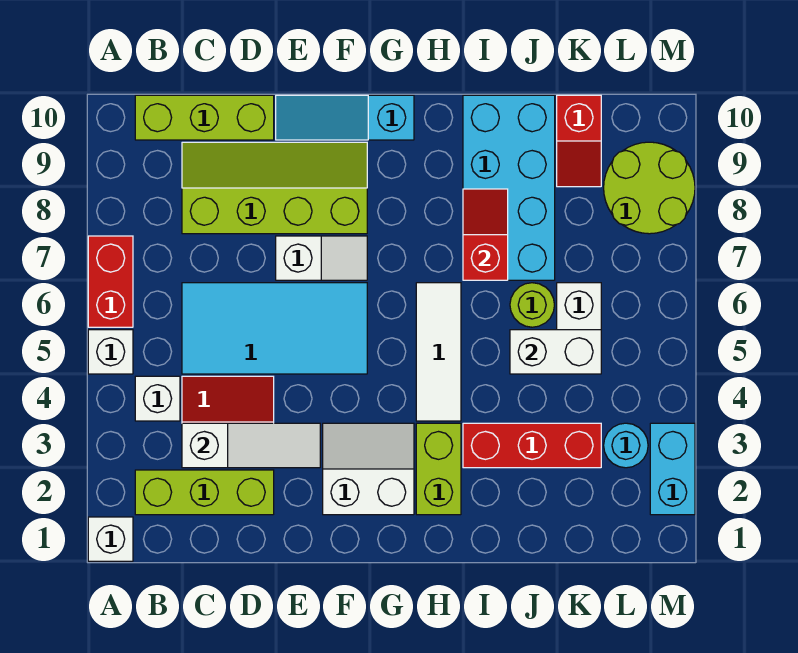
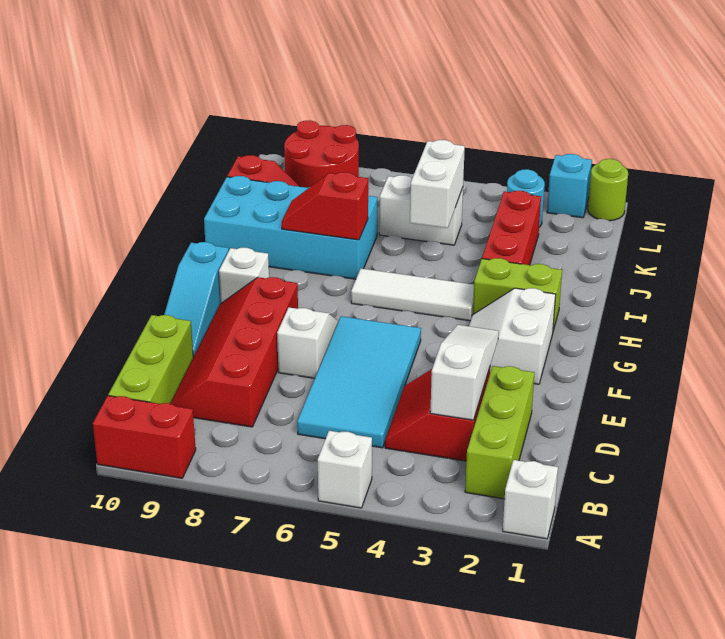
red 1x2 brick [88,236,133,327] -> red 1x2 brick moved to [93,396,196,478]
white 1x1 brick [135,376,180,421] -> white 1x1 brick moved to [219,248,269,303]
lime 2x4 slope [182,142,367,234] -> red 2x4 slope [170,277,298,427]
lime 1x1 round brick [510,283,554,327] -> lime 1x1 round brick moved to [588,159,628,221]
lime 2x2 round brick [604,142,695,234] -> red 2x2 round brick [284,120,359,188]
cyan 1x2 brick [650,423,695,515] -> cyan 1x1 brick [547,154,592,218]

